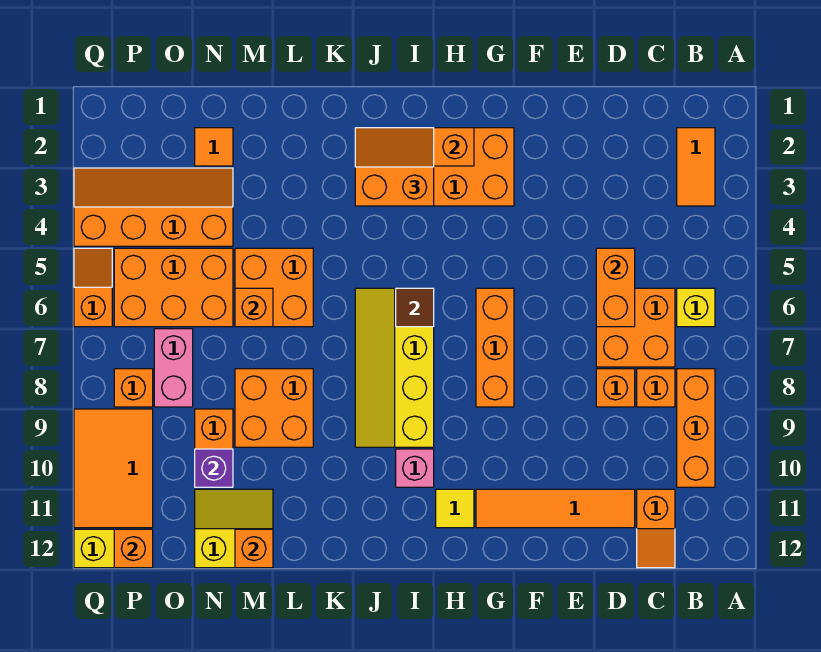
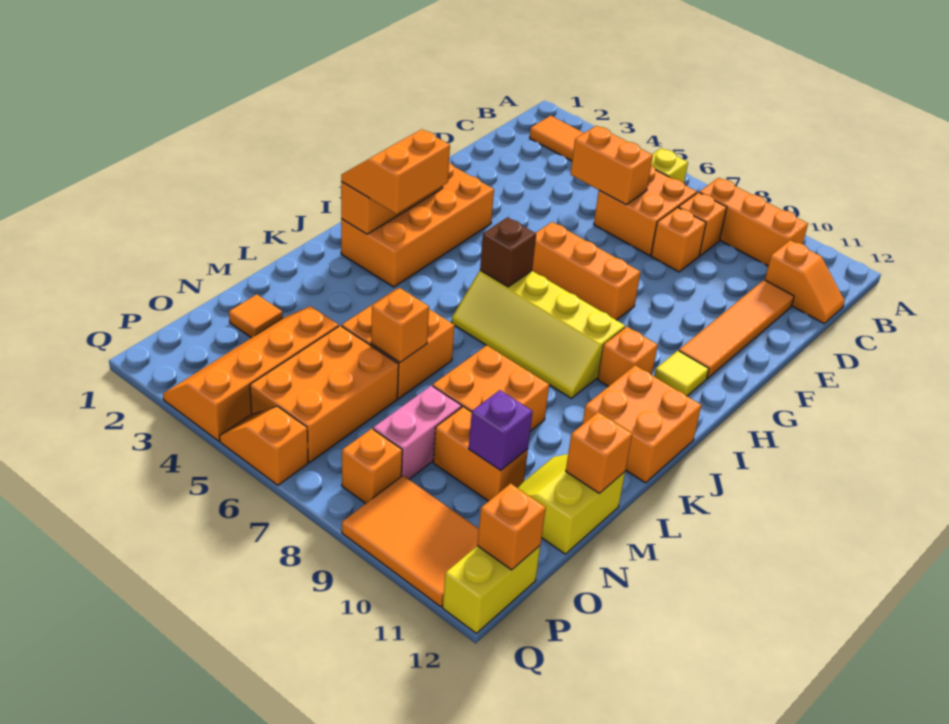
brown 1x1 tile [396,288,434,327] -> brown 1x1 brick [480,217,536,287]
pink 1x1 brick [396,449,434,487] -> orange 1x1 brick [598,327,658,387]
none -> orange 2x2 brick [582,365,702,483]
pink 1x2 brick [154,329,193,407] -> pink 1x2 brick turned to [373,386,462,479]

